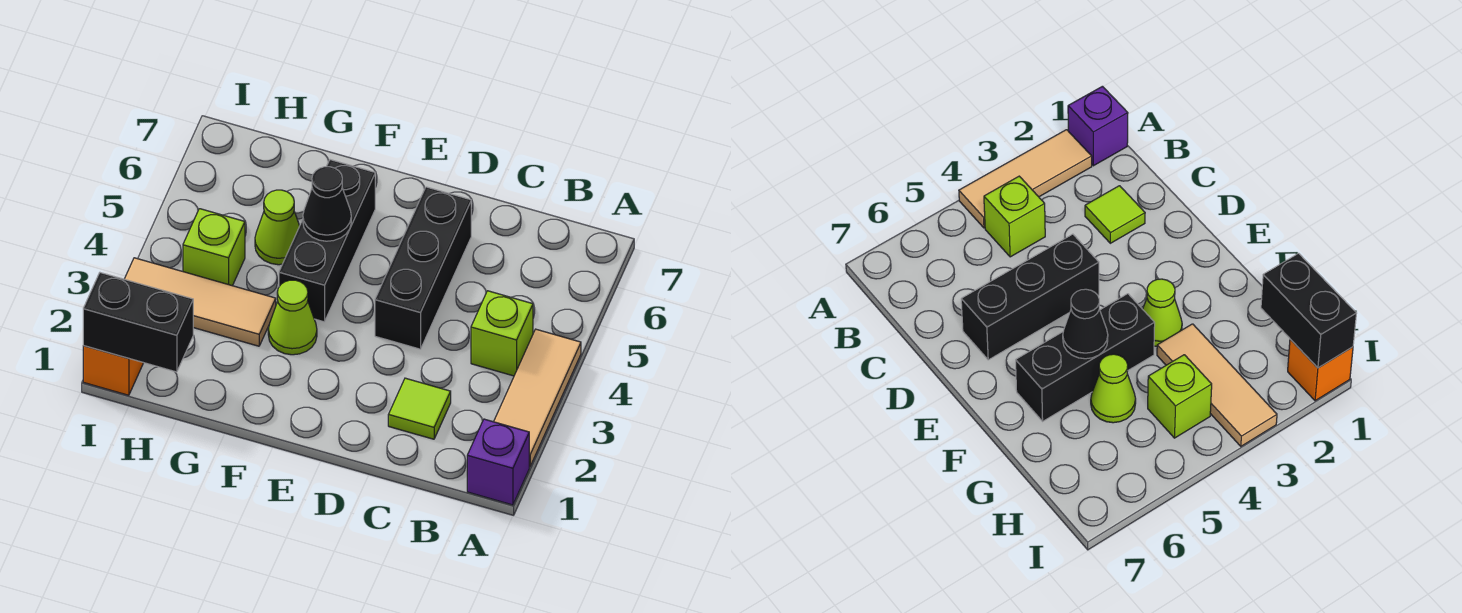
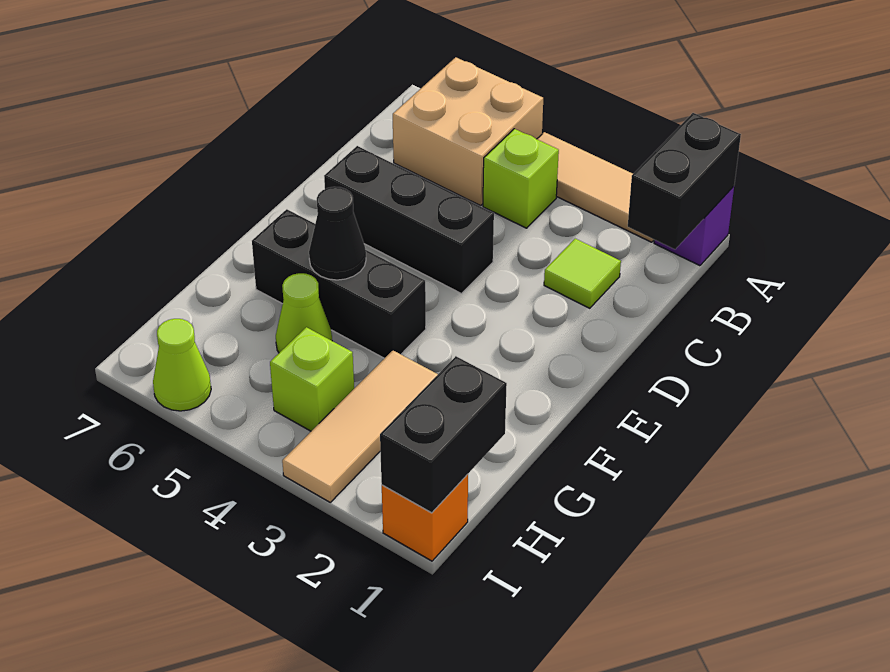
none -> black 1x2 brick [628,113,741,249]
none -> tan 2x2 brick [393,57,543,206]
lime 1x1 cone [268,280,317,355] -> lime 1x1 cone moved to [153,319,211,411]

